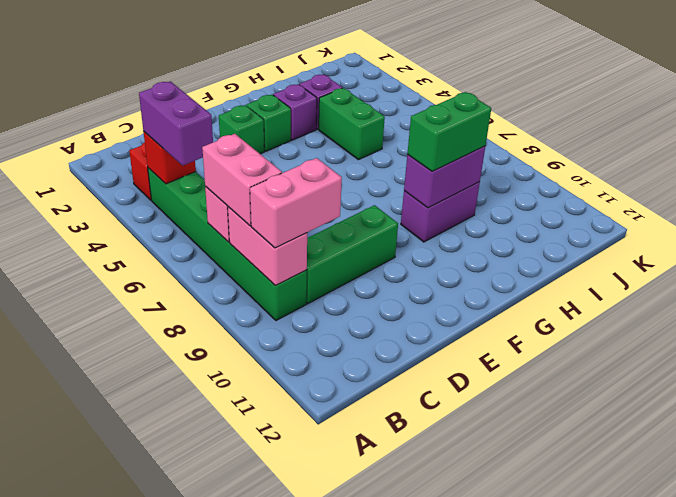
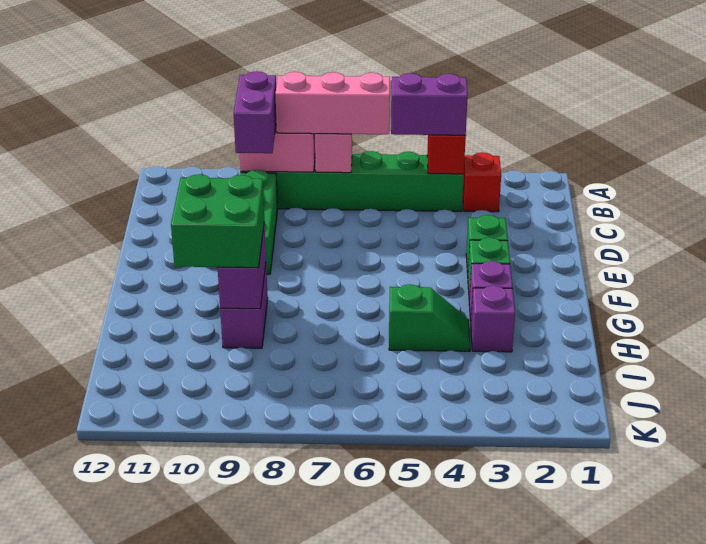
pink 1x2 brick [202,134,282,226] -> pink 1x3 brick [276,72,390,134]
pink 1x2 brick [250,158,342,248] -> purple 1x2 brick [234,71,276,153]
green 1x2 brick [407,92,491,172] -> green 2x2 brick [171,174,264,268]
green 1x2 brick [319,88,385,160] -> green 1x2 slope [389,284,471,351]

